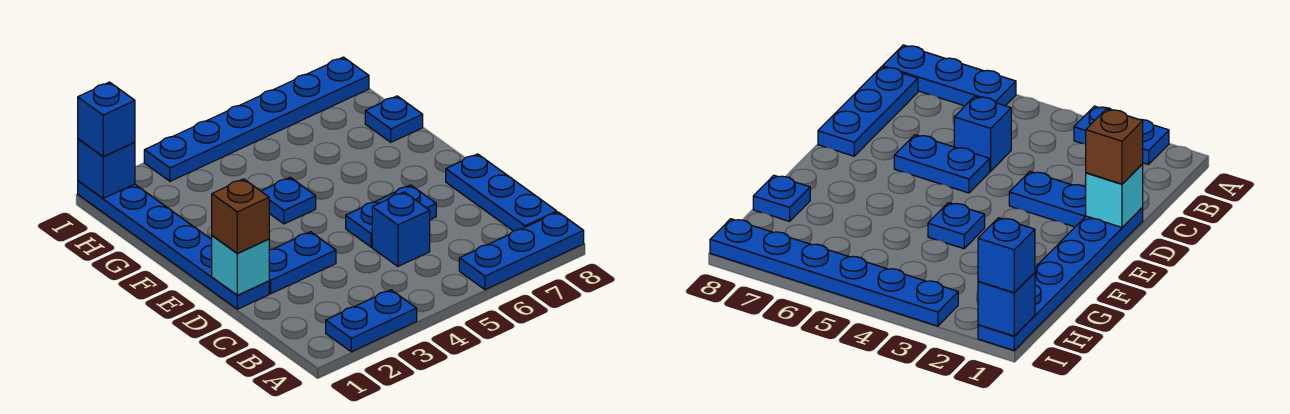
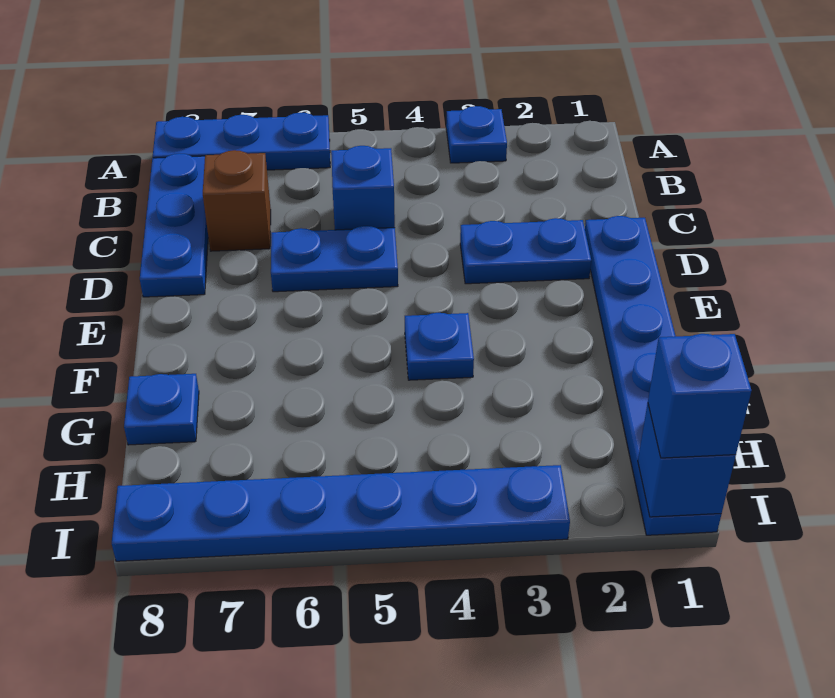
blue 1x2 plate [326,290,417,352] -> blue 1x1 plate [446,106,507,163]
cyan 1x1 brick [212,236,269,295] -> none
brown 1x1 brick [212,179,269,253] -> brown 1x1 brick moved to [203,150,271,251]

